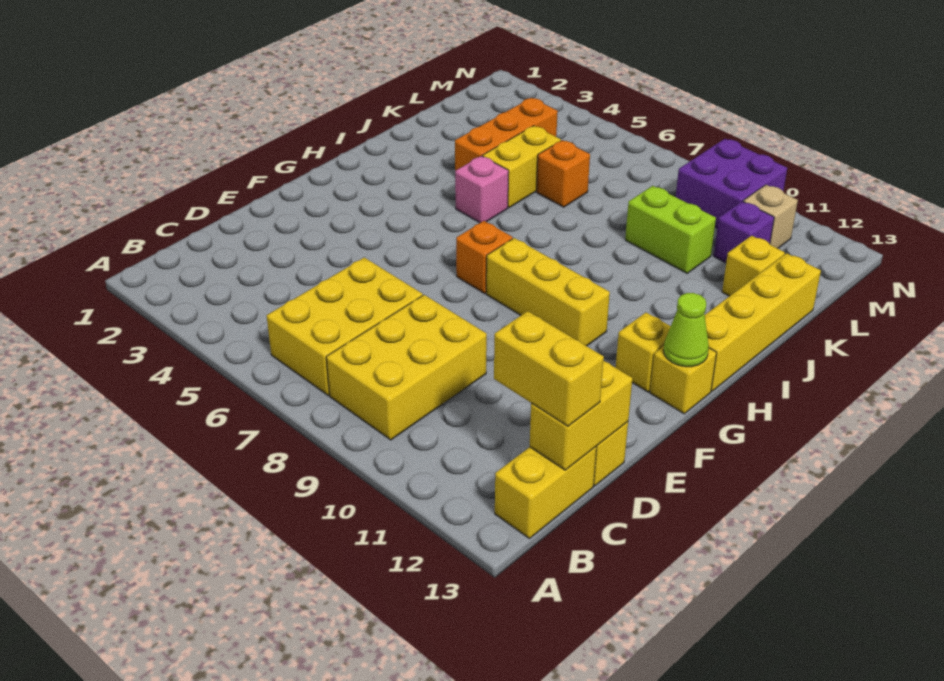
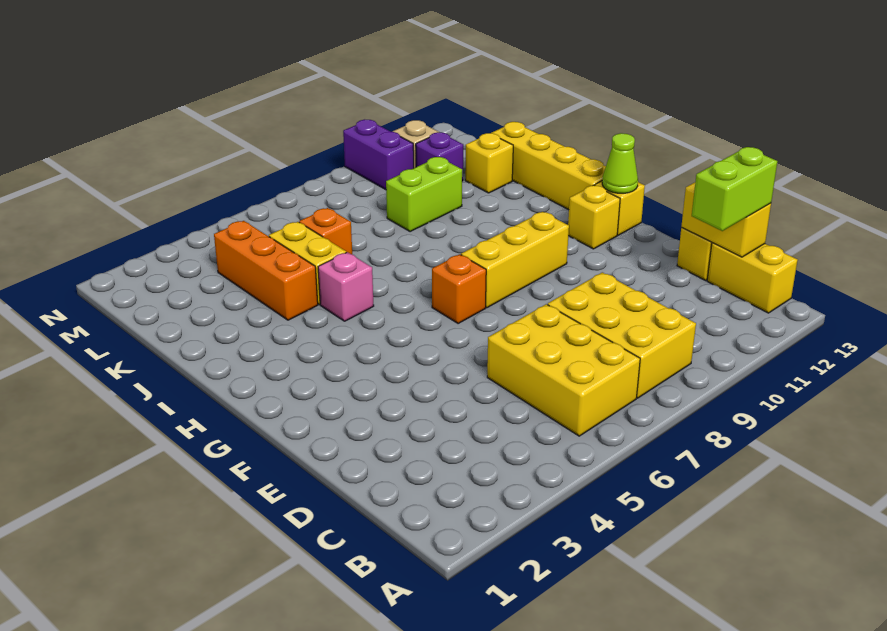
yellow 1x2 brick [494,311,604,426] -> lime 1x2 brick [692,147,777,231]
purple 2x2 brick [676,139,787,228] -> purple 1x2 brick [343,119,414,190]

